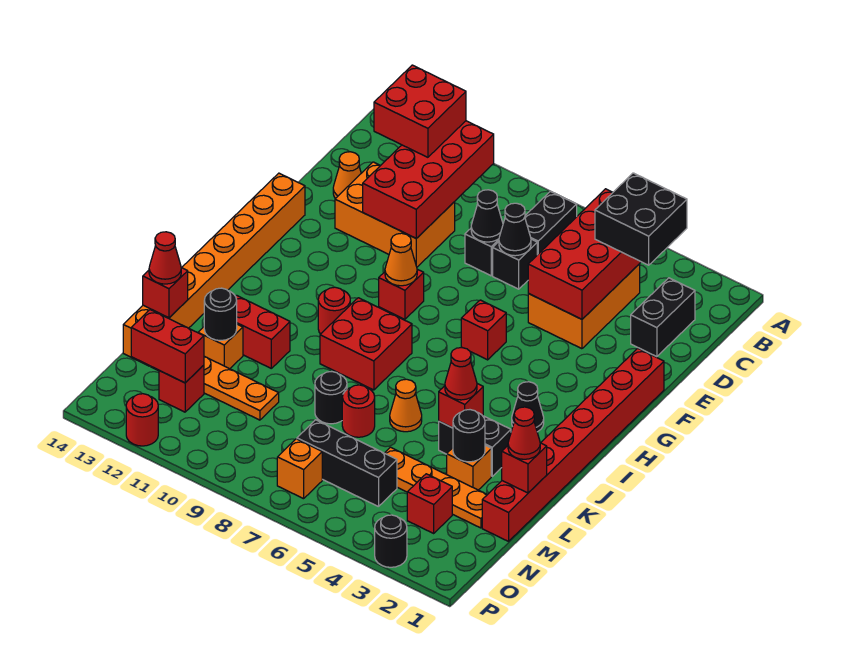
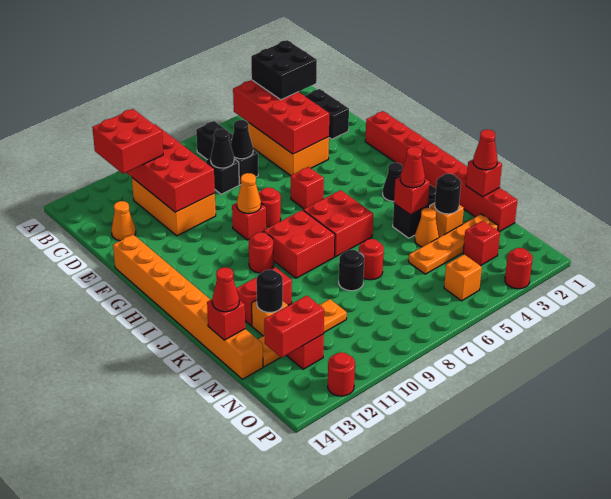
orange 2x3 brick [335,162,455,267] -> orange 2x3 brick turned to [132,178,216,236]
none -> red 1x1 round brick [258,187,281,227]
none -> red 2x2 brick [303,190,373,257]
orange 1x1 cone [390,379,422,432] -> orange 1x1 cone moved to [415,208,439,247]
black 1x3 brick [297,420,397,507] -> none
orange 1x1 brick [277,439,322,499] -> orange 1x1 brick moved to [444,255,482,301]
black 1x1 round brick [375,515,407,567] -> red 1x1 round brick [505,248,533,289]

